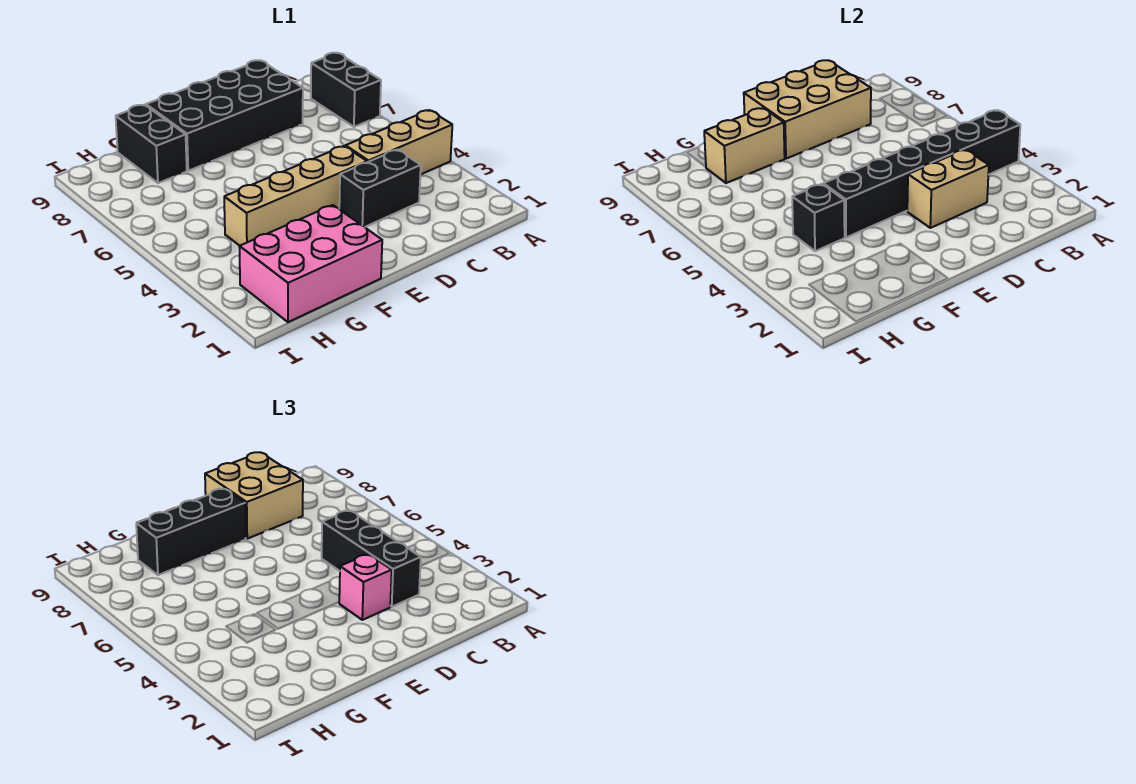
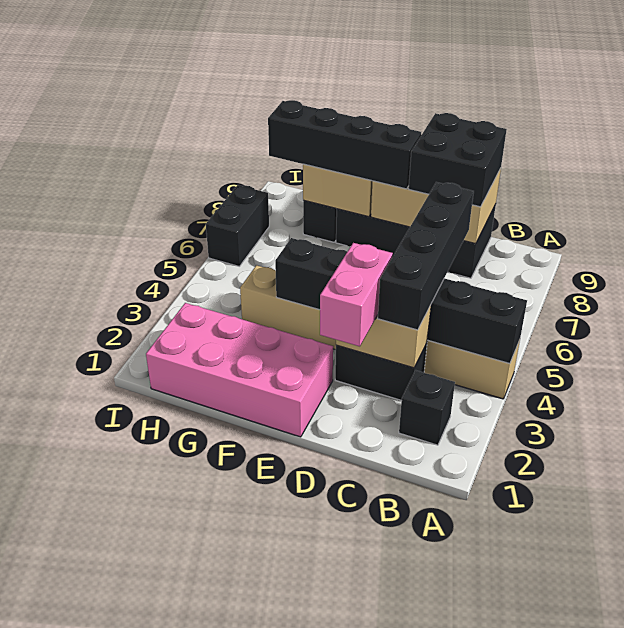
black 1x2 brick [311,53,381,127] -> black 1x2 brick moved to [206,185,269,266]
black 1x3 brick [322,510,421,607] -> black 1x4 brick [378,182,474,330]
tan 2x2 brick [205,452,303,539] -> black 2x2 brick [409,113,507,207]
pink 1x1 brick [339,554,392,620] -> pink 1x2 brick [320,243,393,346]
black 1x3 brick [136,489,246,575] -> black 1x4 brick [268,100,421,189]
pink 2x3 brick [239,205,382,322] -> pink 2x4 brick [146,303,333,437]
black 1x1 brick [792,184,845,251] -> black 1x1 brick moved to [399,371,455,445]

